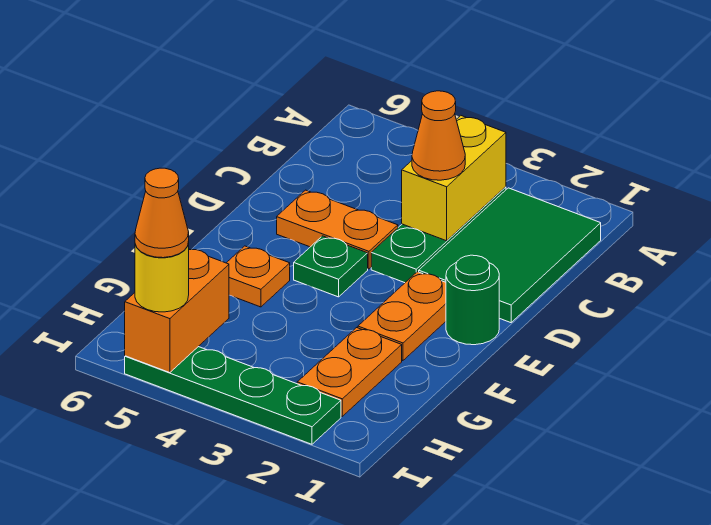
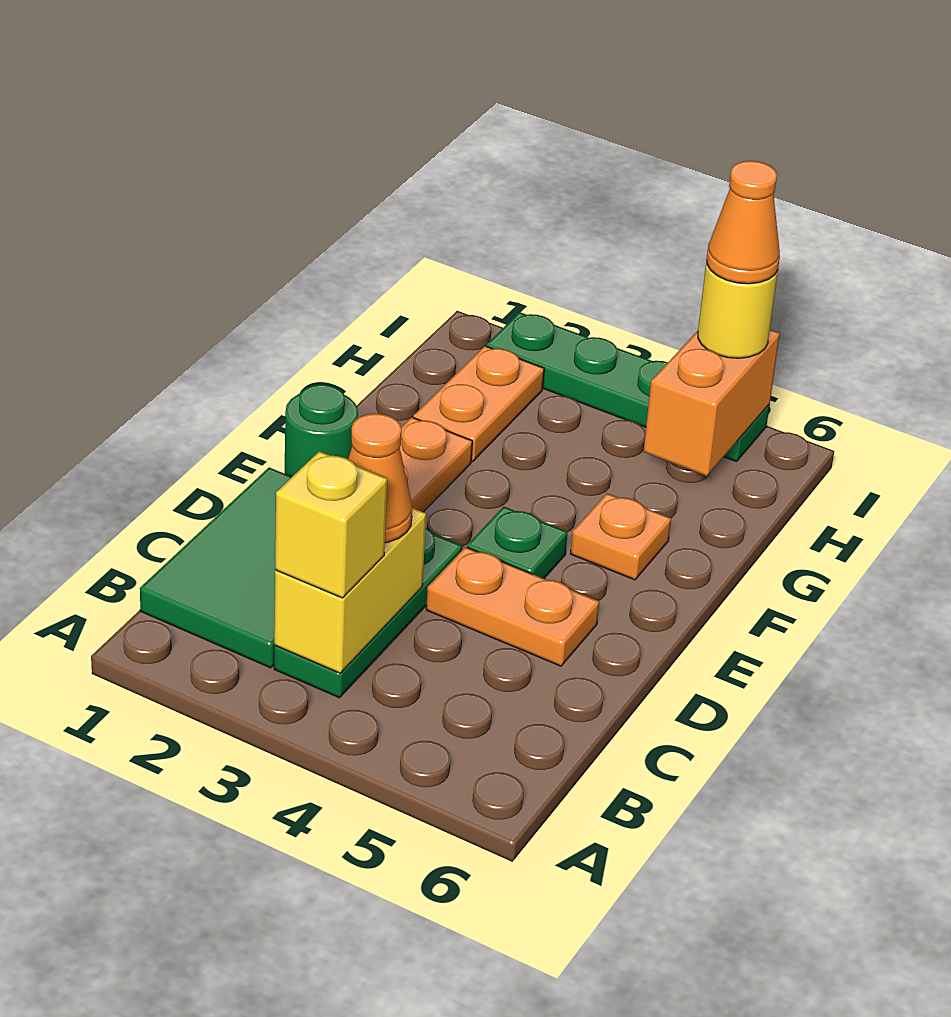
none -> yellow 1x1 brick [275,451,387,598]

